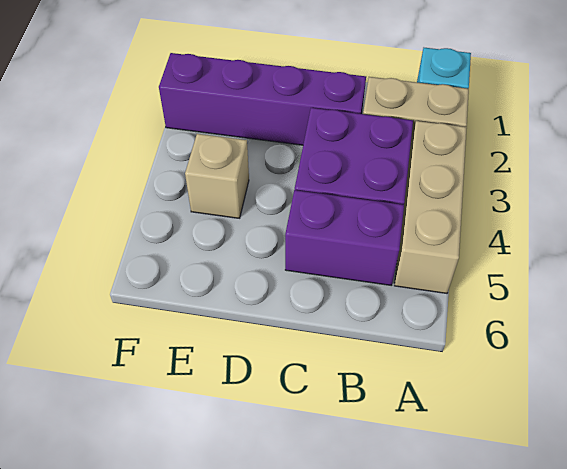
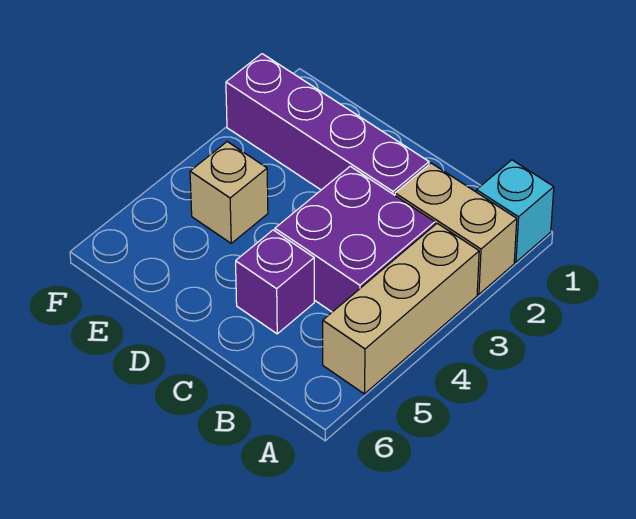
purple 1x2 brick [285,190,404,286] -> purple 1x1 brick [236,230,314,334]

